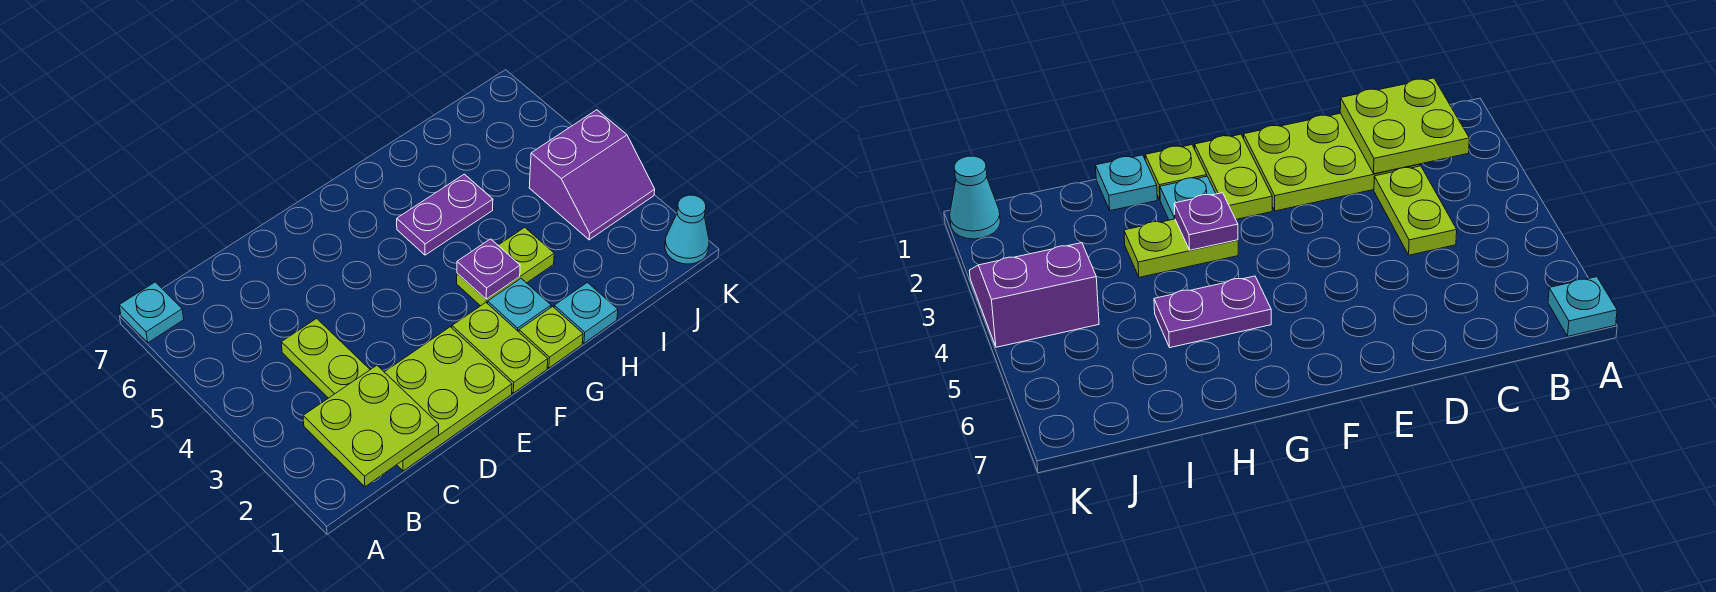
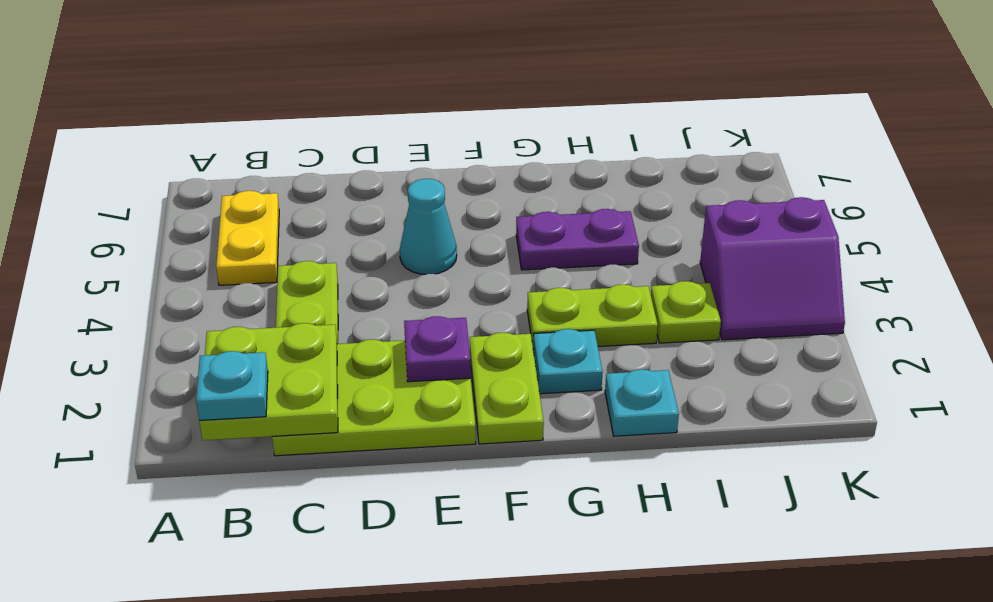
cyan 1x1 plate [119,282,184,343] -> cyan 1x1 plate moved to [196,351,268,420]
none -> yellow 1x2 plate [216,191,279,285]
lime 1x1 plate [519,307,583,368] -> lime 1x1 plate moved to [651,281,721,343]
purple 1x1 plate [457,239,520,299] -> purple 1x1 plate moved to [404,316,471,382]
cyan 1x1 cone [665,195,709,264] -> cyan 1x1 cone moved to [400,179,457,274]

